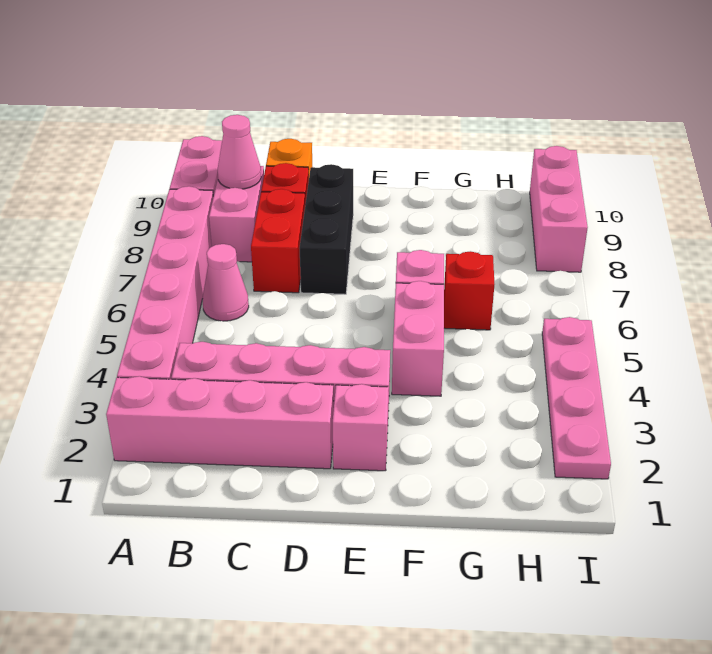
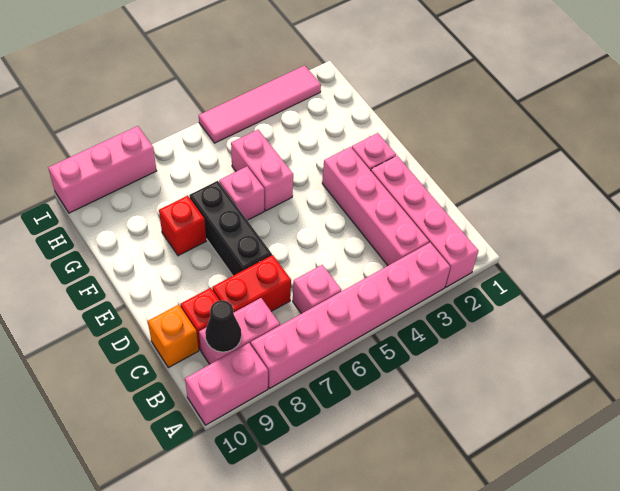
pink 1x1 cone [203,244,249,321] -> pink 1x1 brick [293,265,341,314]
pink 1x1 cone [218,115,261,189] -> black 1x1 cone [205,300,241,352]
black 1x3 brick [299,164,353,294] -> black 1x3 brick turned to [189,181,272,276]
pink 1x2 brick [392,281,444,396] -> pink 1x2 brick turned to [231,130,293,211]
red 1x1 brick [444,251,495,330] -> red 1x1 brick moved to [159,196,206,256]
pink 1x4 plate [542,317,611,479] -> pink 1x4 tile [199,65,321,143]

